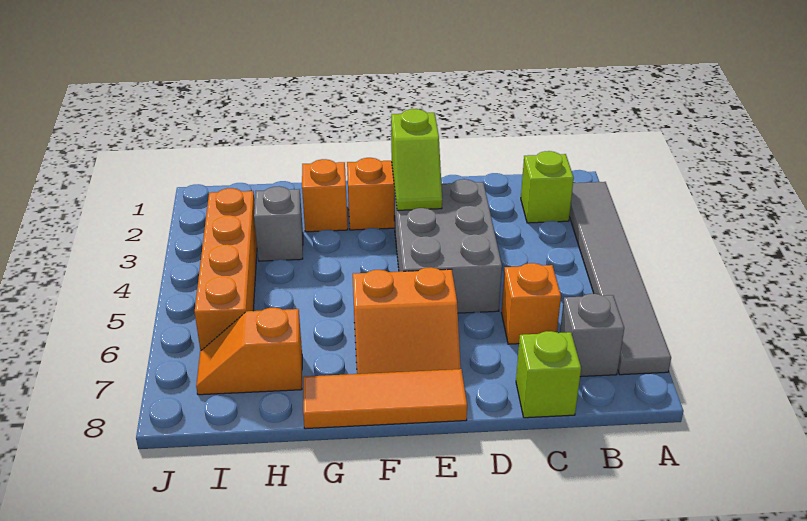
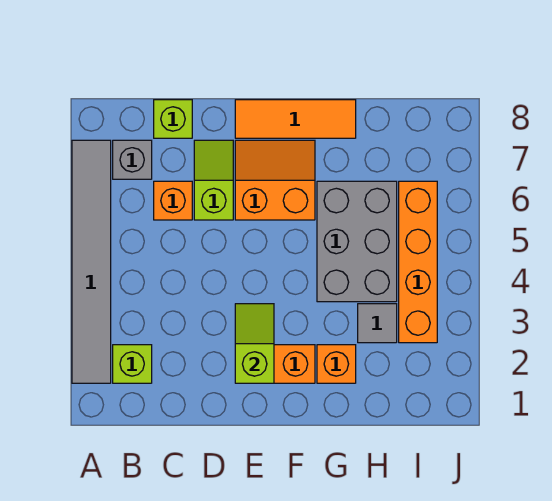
grey 2x3 brick [394,179,502,313] -> grey 2x3 brick moved to [317,181,397,302]
none -> lime 1x2 slope [194,140,233,220]
grey 1x1 brick [254,186,303,261] -> grey 1x1 tile [358,304,397,343]
orange 1x2 slope [196,308,302,395] -> none

